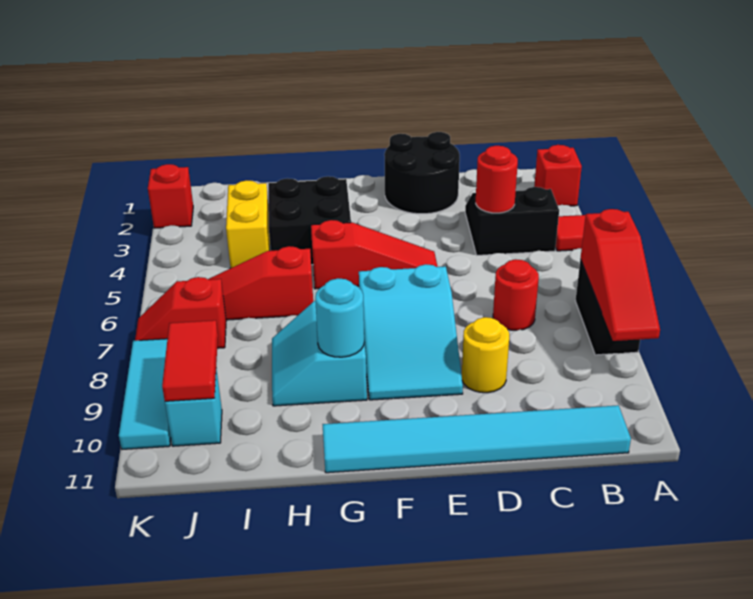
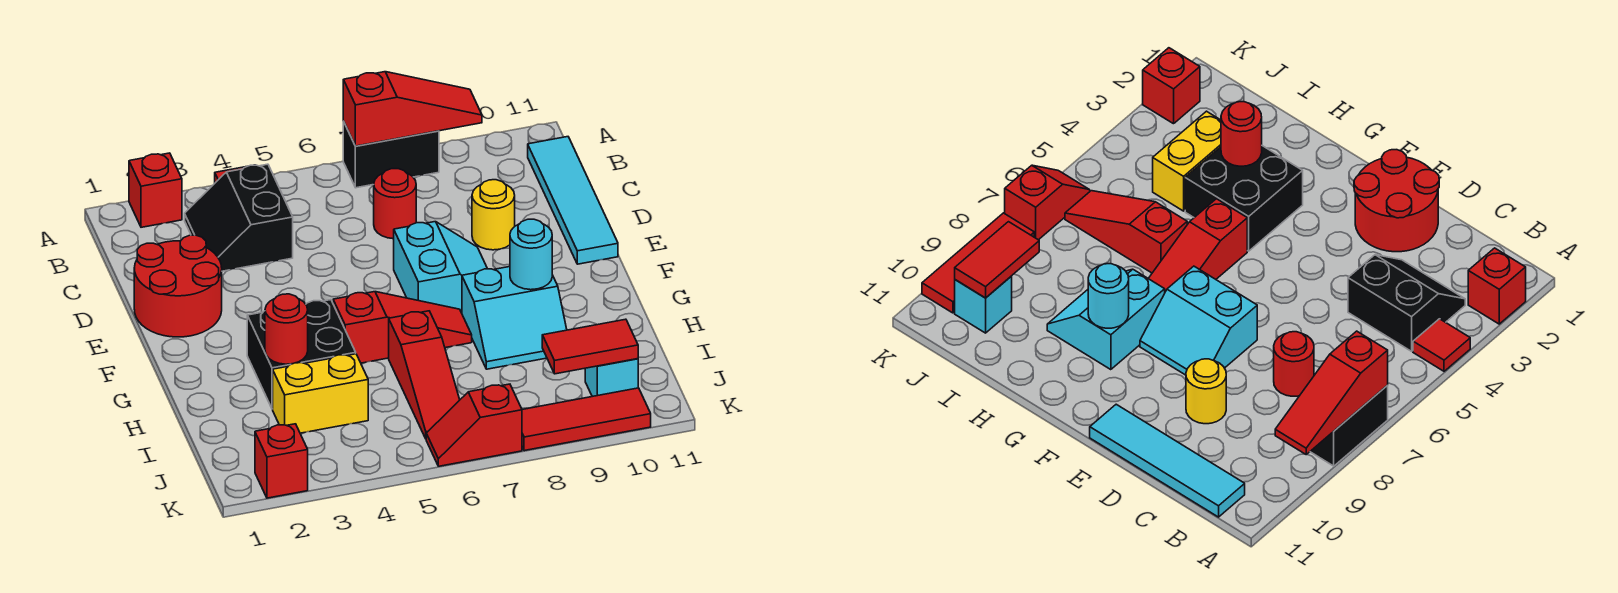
cyan 1x6 tile [323,405,631,473] -> cyan 1x4 tile [528,137,618,264]
red 1x1 round brick [476,146,518,213] -> red 1x1 round brick moved to [265,294,308,364]
black 2x2 round brick [384,132,460,214] -> red 2x2 round brick [134,235,222,337]
red 1x3 slope [311,220,438,289] -> red 1x3 slope turned to [333,292,472,363]
cyan 2x3 slope [359,264,463,400] -> cyan 2x2 slope [394,222,487,313]
red 1x2 slope [135,277,226,348] -> red 1x2 slope turned to [426,384,522,466]
cyan 1x3 tile [119,339,171,449] -> red 1x3 tile [522,388,651,451]

